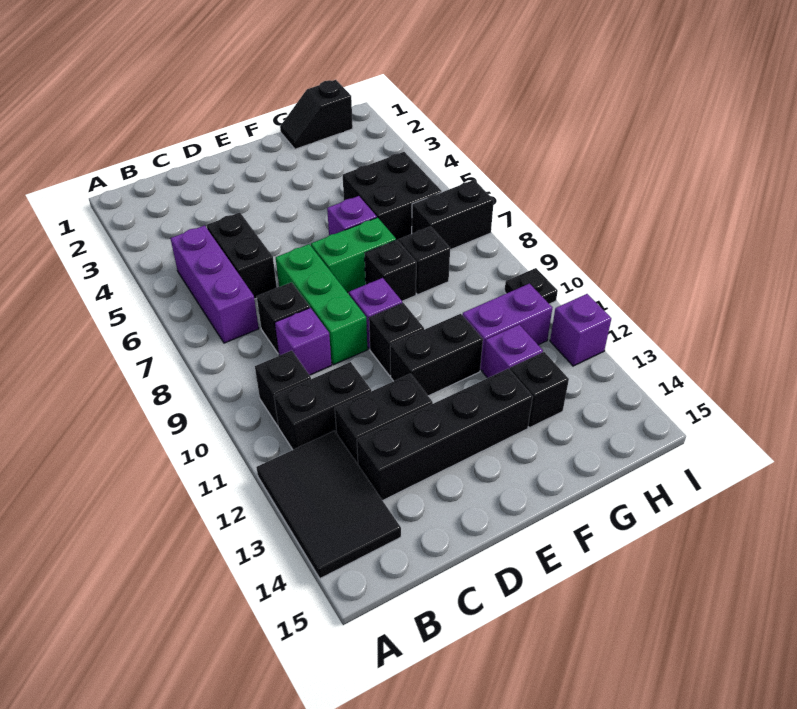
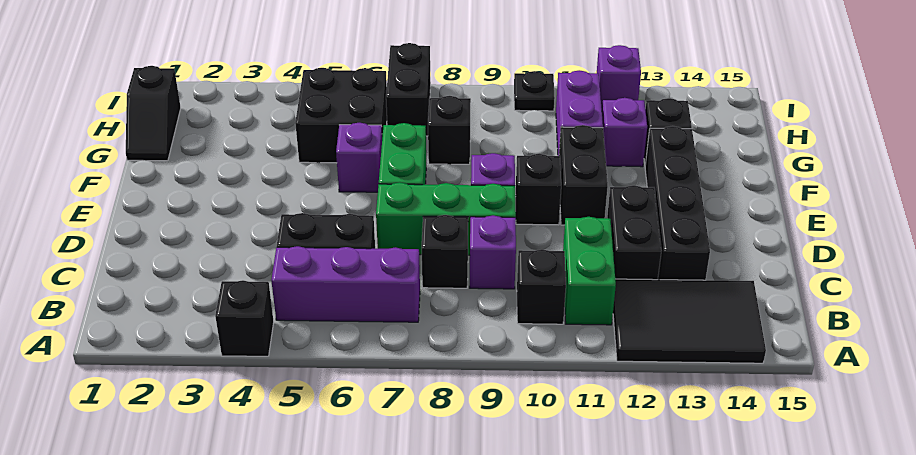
black 1x2 brick [274,362,371,450] -> green 1x2 brick [563,217,616,325]
black 1x1 brick [365,240,416,301] -> black 1x1 brick moved to [215,280,274,356]

